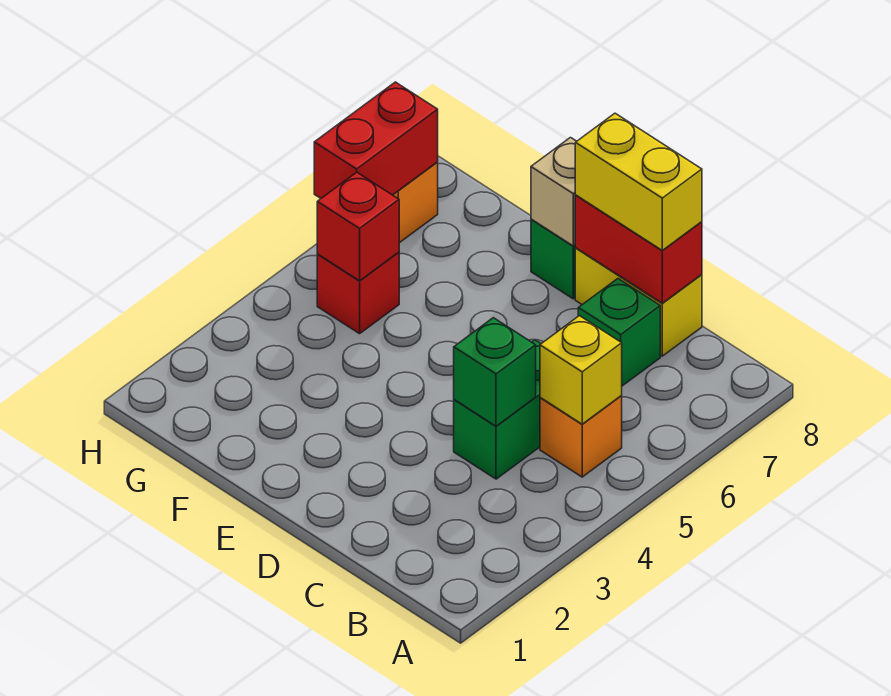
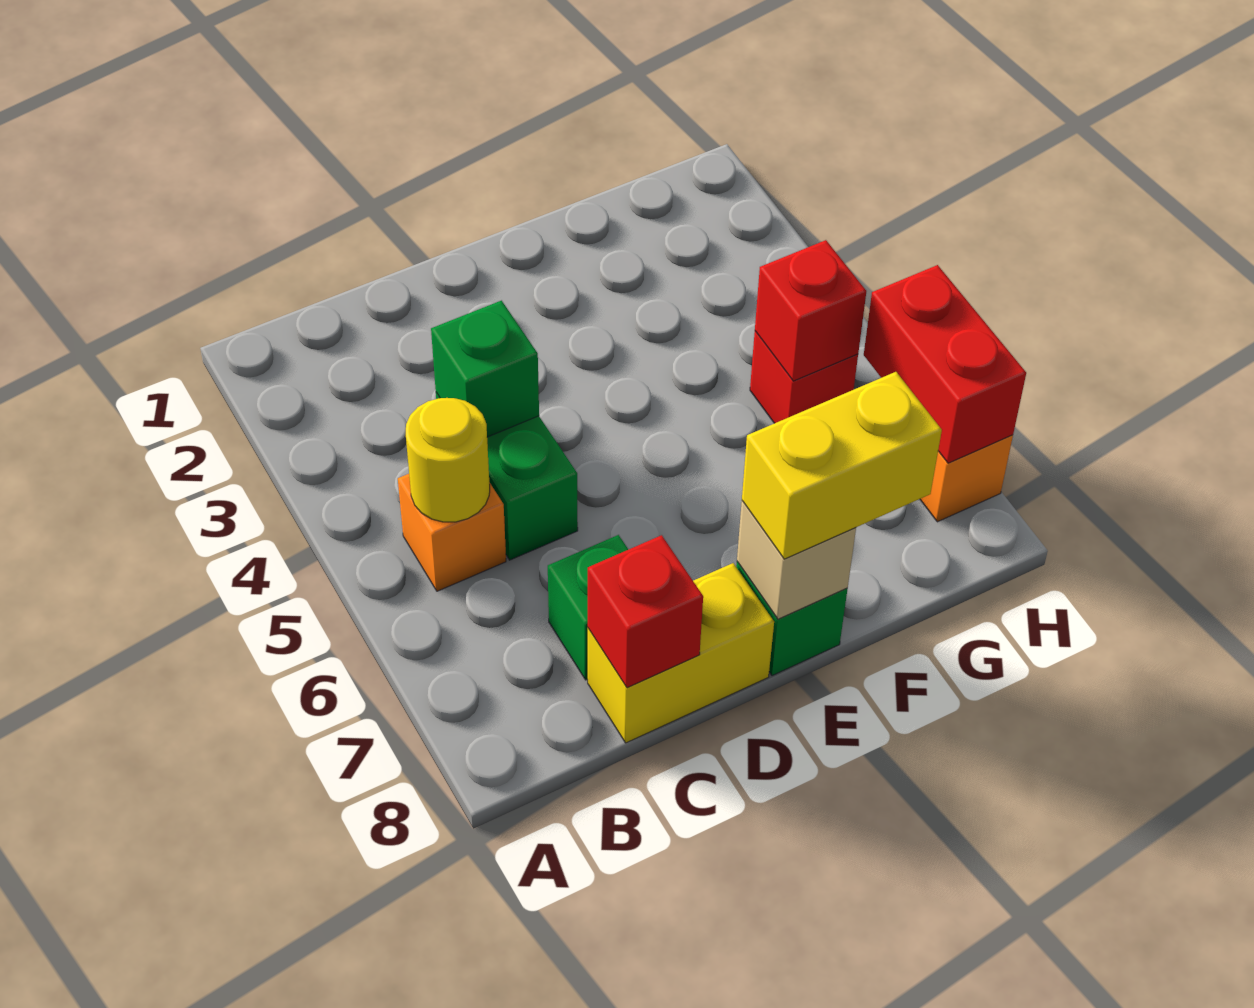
yellow 1x1 brick [540,316,622,424] -> yellow 1x1 round brick [406,398,490,522]
red 1x2 brick [575,195,702,303] -> red 1x1 brick [588,535,703,688]
yellow 1x2 brick [575,113,702,250] -> yellow 1x2 brick moved to [742,372,942,559]

